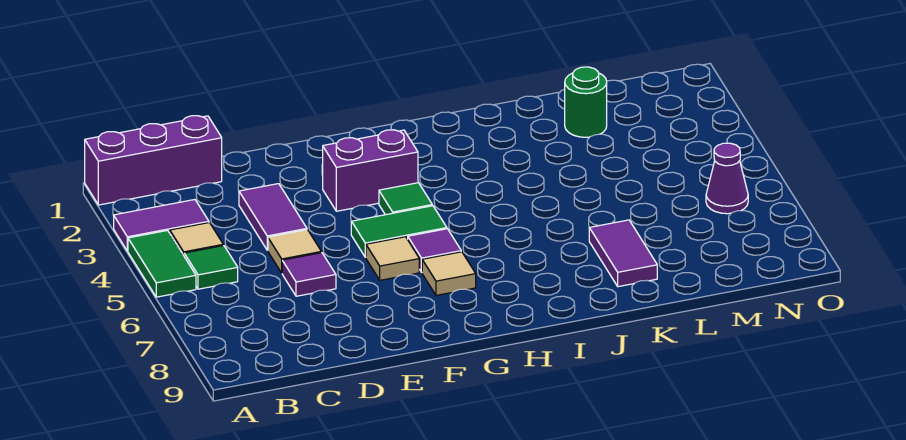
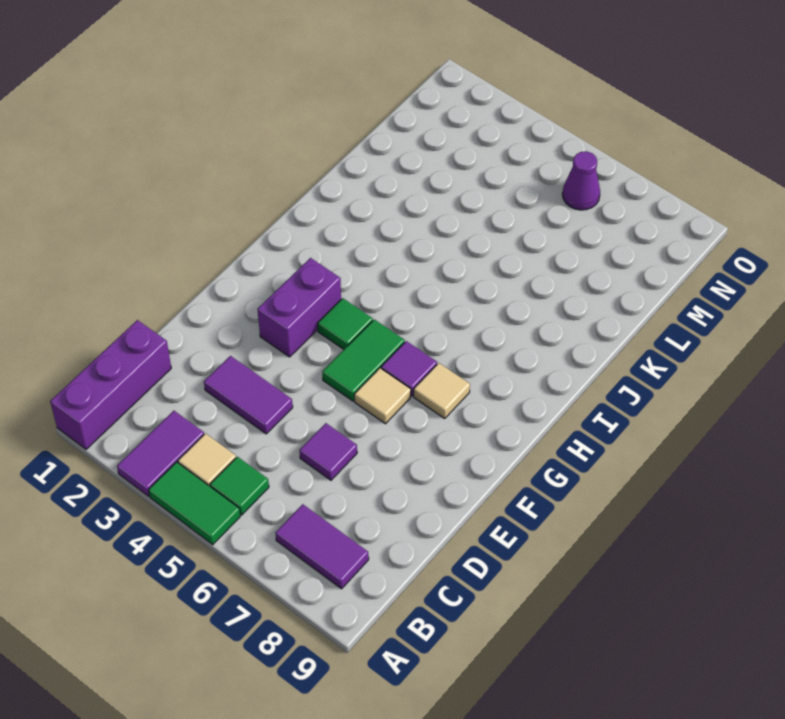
tan 1x1 tile [268,230,321,273] -> none
purple 1x2 tile [589,220,657,287] -> purple 1x2 tile moved to [275,504,369,589]
green 1x1 round brick [565,67,607,137] -> none

